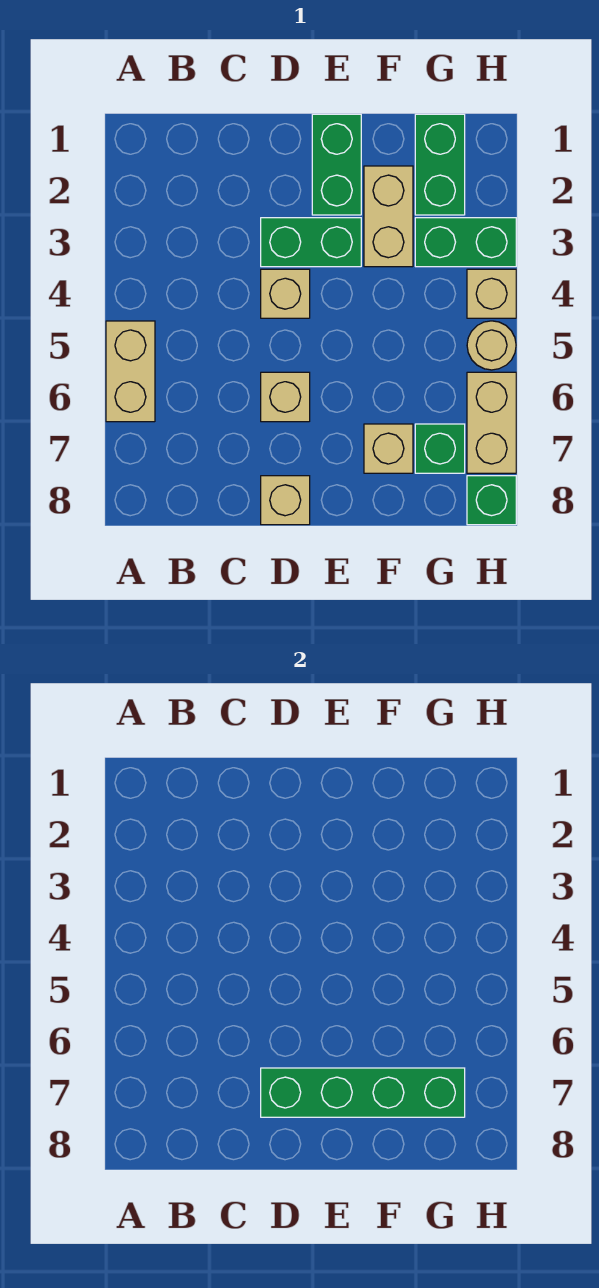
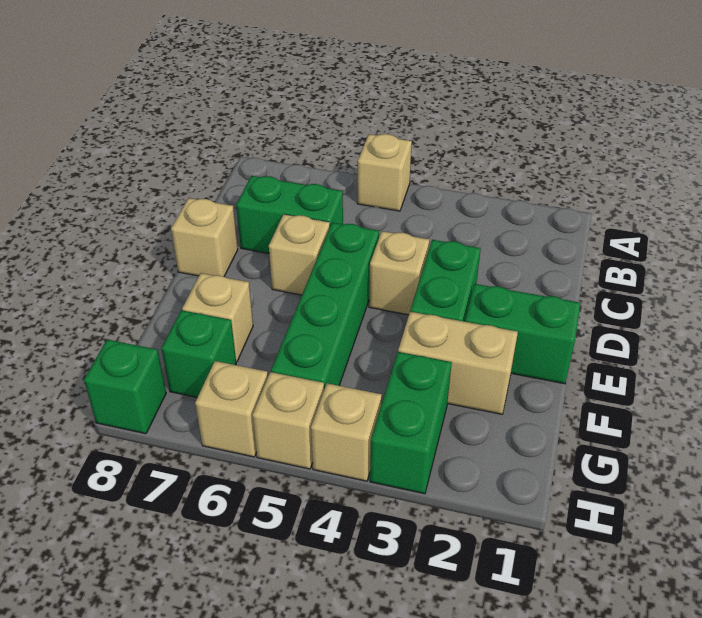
tan 1x2 brick [106,321,155,422] -> tan 1x1 brick [357,134,412,211]
green 1x4 brick [261,1068,465,1117] -> green 1x4 brick moved to [271,223,379,389]
green 1x2 brick [415,114,465,215] -> green 1x2 brick moved to [236,176,343,253]
tan 1x1 round brick [467,321,516,370] -> tan 1x1 brick [253,372,324,469]
tan 1x2 brick [467,372,516,473] -> tan 1x1 brick [195,361,268,457]

